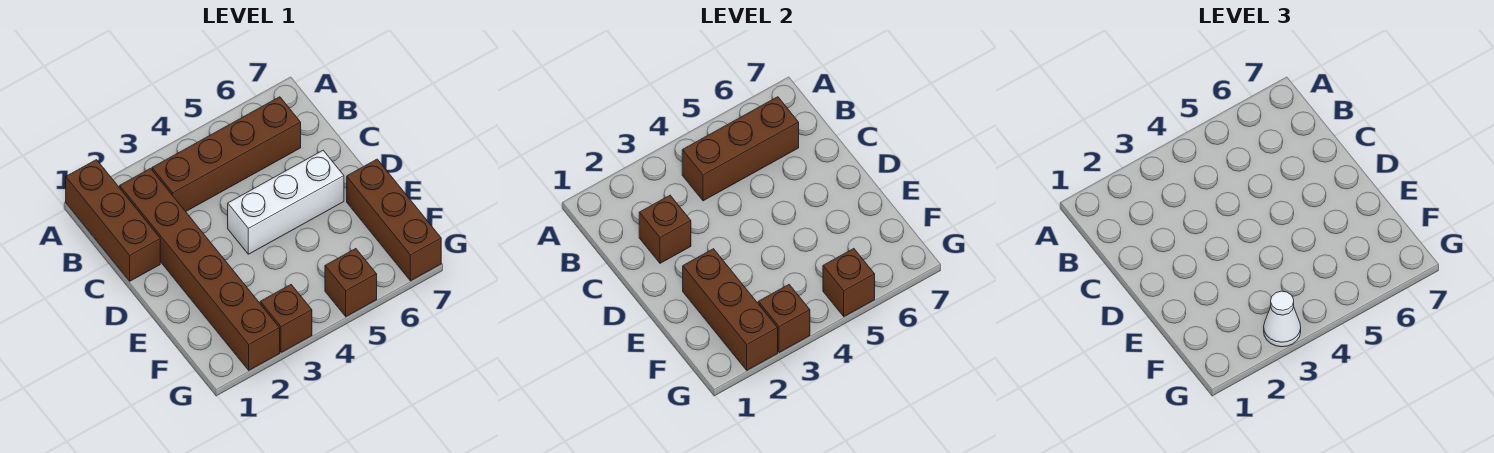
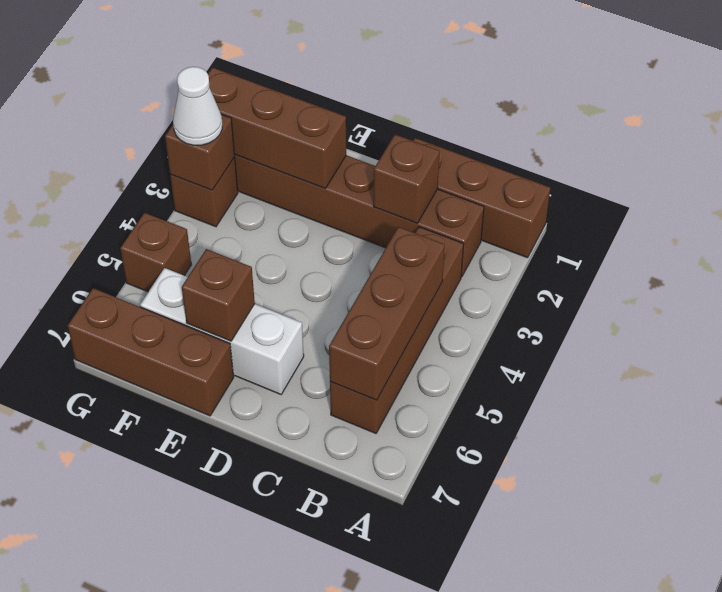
white 1x3 brick [228,150,344,254] -> white 1x3 brick turned to [140,268,304,394]
brown 1x1 brick [823,249,875,316] -> brown 1x1 brick moved to [182,249,255,341]

